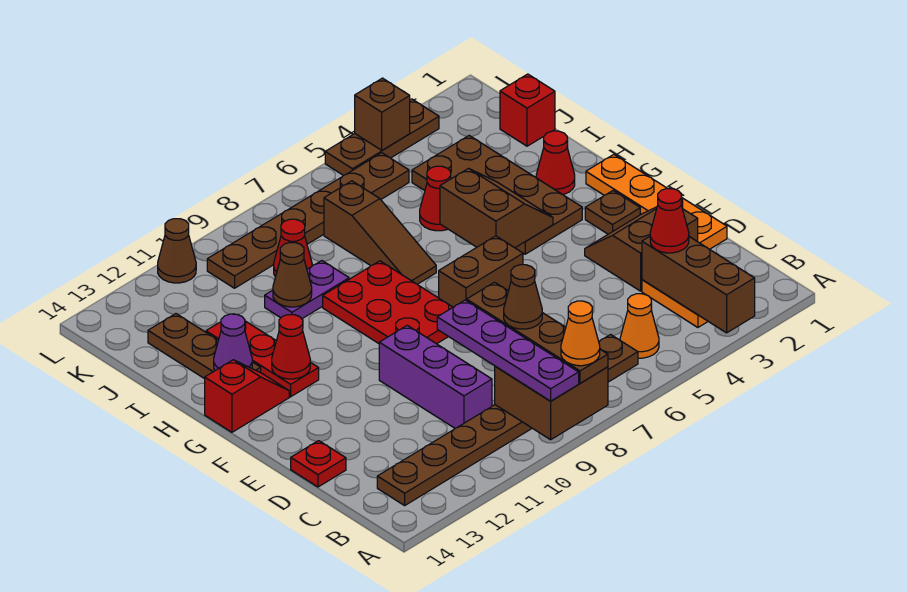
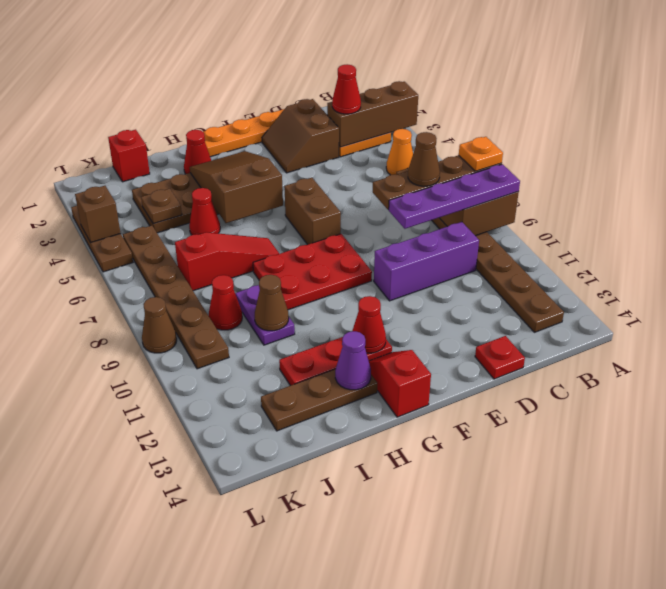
orange 1x1 cone [561,301,600,366] -> orange 1x1 plate [459,137,503,171]
brown 1x1 plate [585,191,640,234] -> brown 1x1 plate moved to [141,189,182,224]
brown 2x2 slope [440,168,553,248] -> brown 2x3 slope [190,151,283,223]
brown 1x3 slope [324,181,436,284] -> red 1x3 slope [175,232,279,291]
brown 1x1 cone [158,219,196,283] -> brown 1x1 cone moved to [142,297,177,353]

